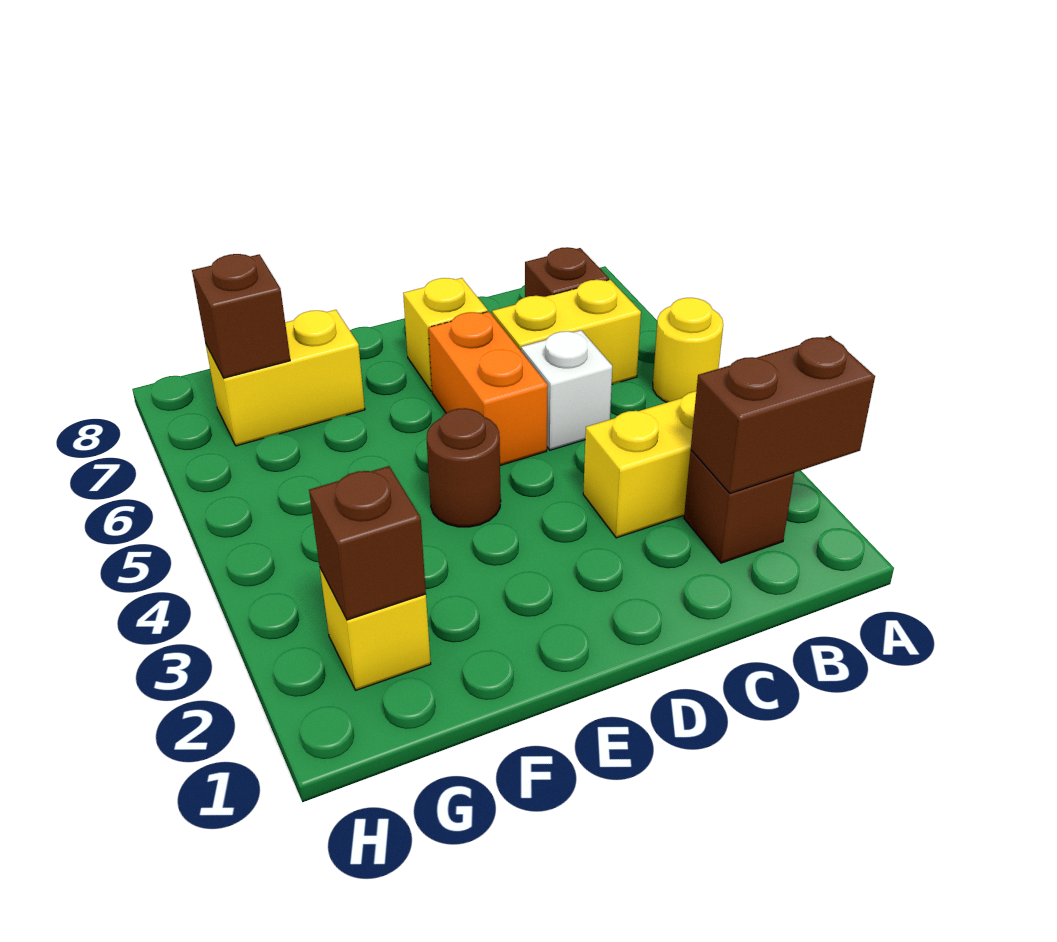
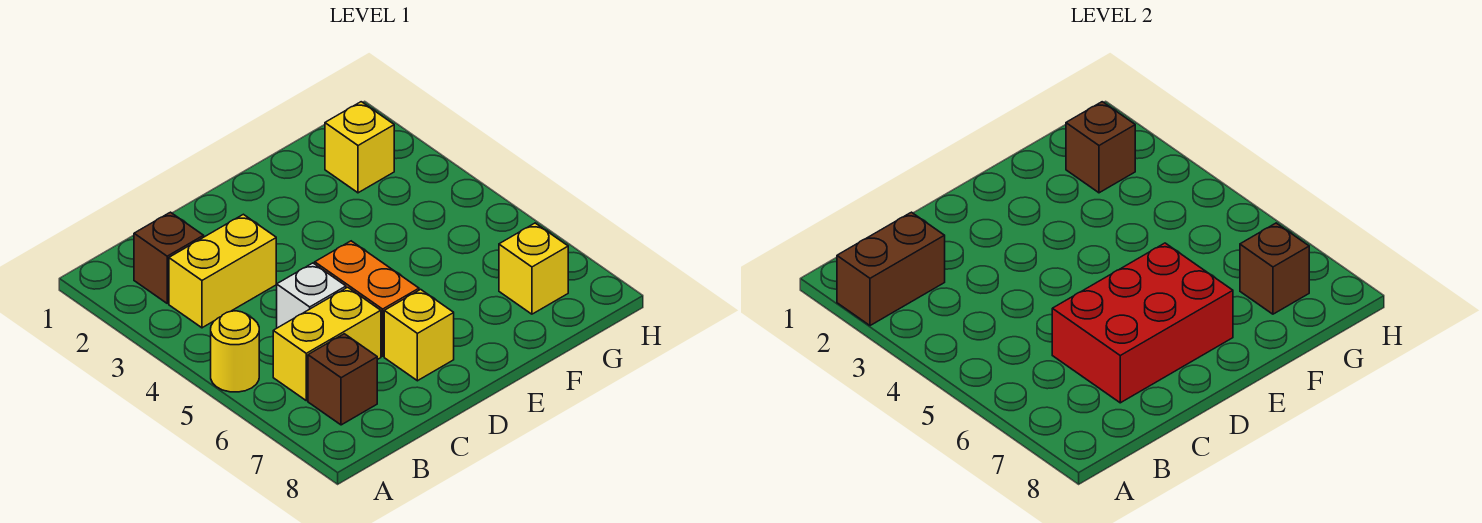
none -> red 2x3 brick [1052,243,1233,403]
brown 1x1 round brick [427,408,501,527] -> none
yellow 1x2 brick [205,310,365,446] -> yellow 1x1 brick [499,223,568,314]

